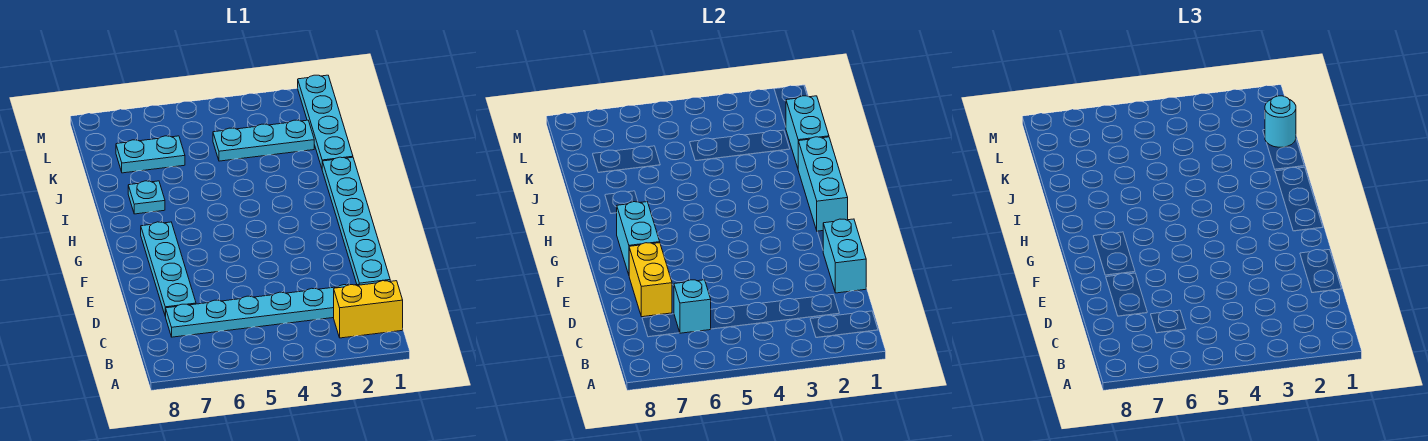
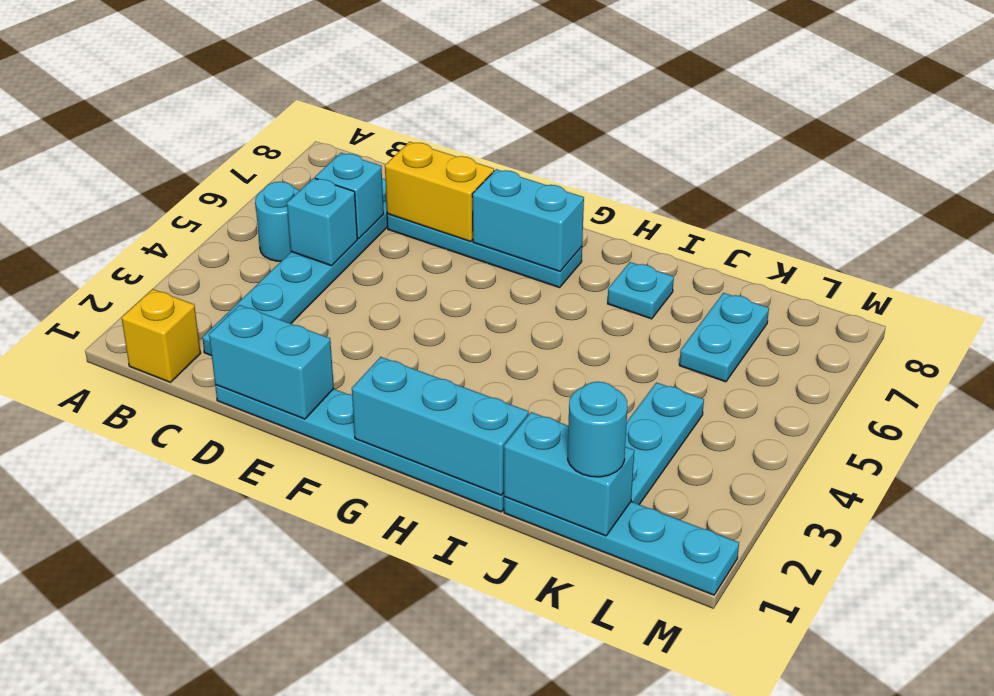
yellow 1x2 brick [334,281,403,338] -> yellow 1x1 brick [122,289,201,382]
none -> cyan 1x1 round brick [255,182,299,261]
none -> cyan 1x1 brick [287,178,357,266]

